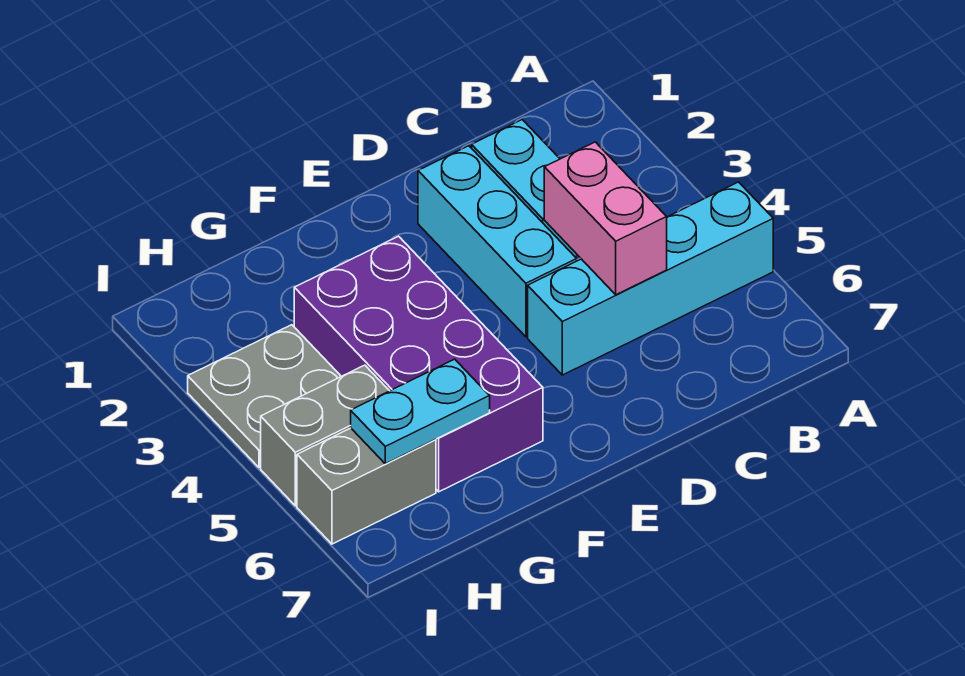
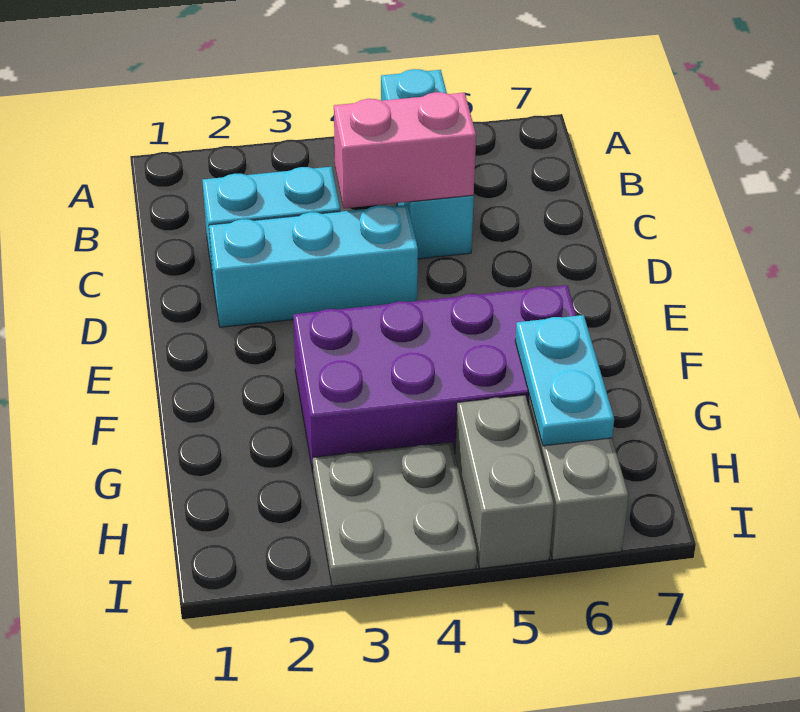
cyan 1x4 brick [528,182,773,375] -> cyan 1x3 brick [381,69,474,259]

